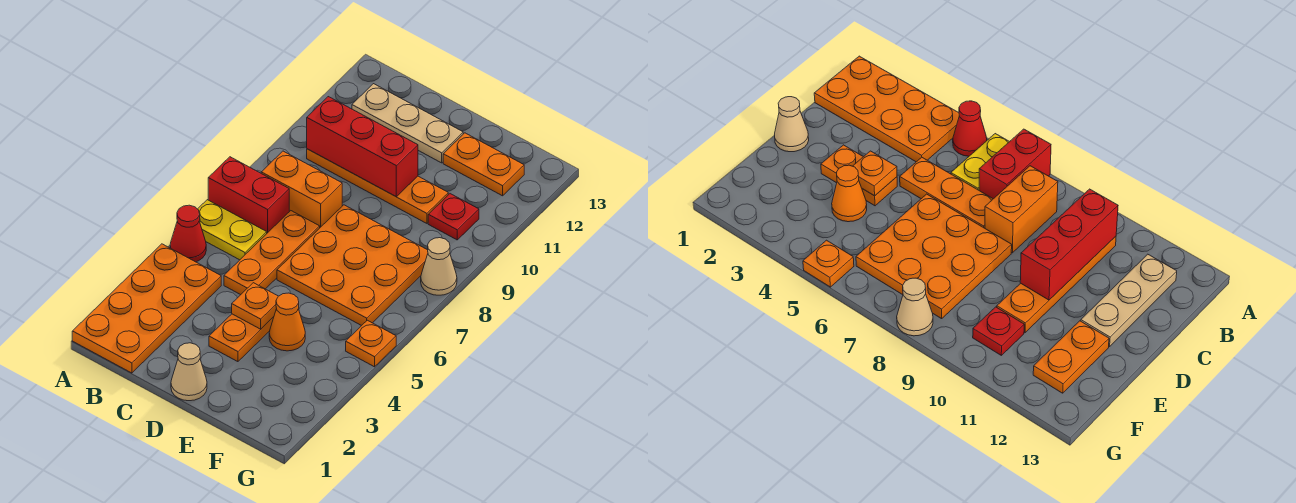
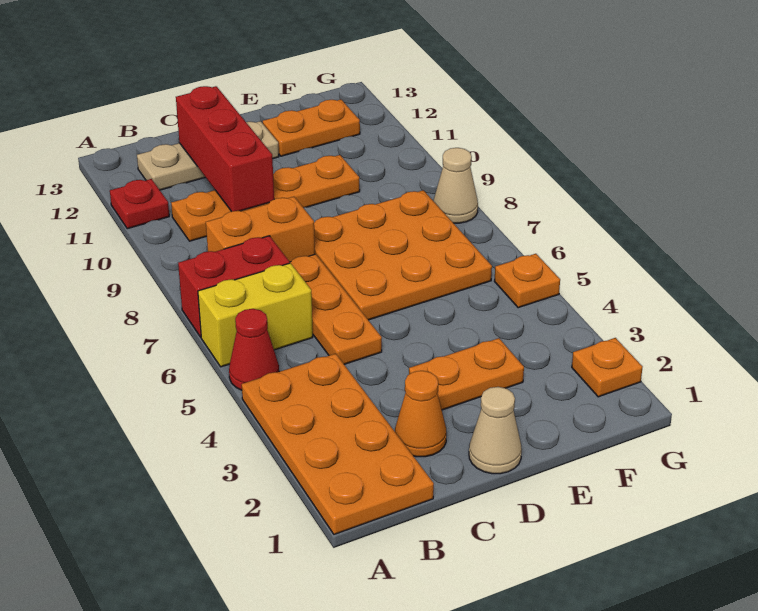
yellow 1x2 plate [198,200,267,260] -> yellow 1x2 brick [198,263,313,367]
red 1x3 brick [307,97,418,197] -> red 1x3 brick turned to [176,86,274,211]
orange 1x2 plate [209,314,274,362] -> orange 1x2 plate turned to [409,338,524,410]
orange 1x1 plate [232,283,278,329] -> orange 1x1 plate moved to [572,338,642,397]
orange 1x1 cone [269,293,305,351] -> orange 1x1 cone moved to [395,371,447,457]
red 1x1 plate [428,194,479,240] -> red 1x1 plate moved to [110,179,169,229]

